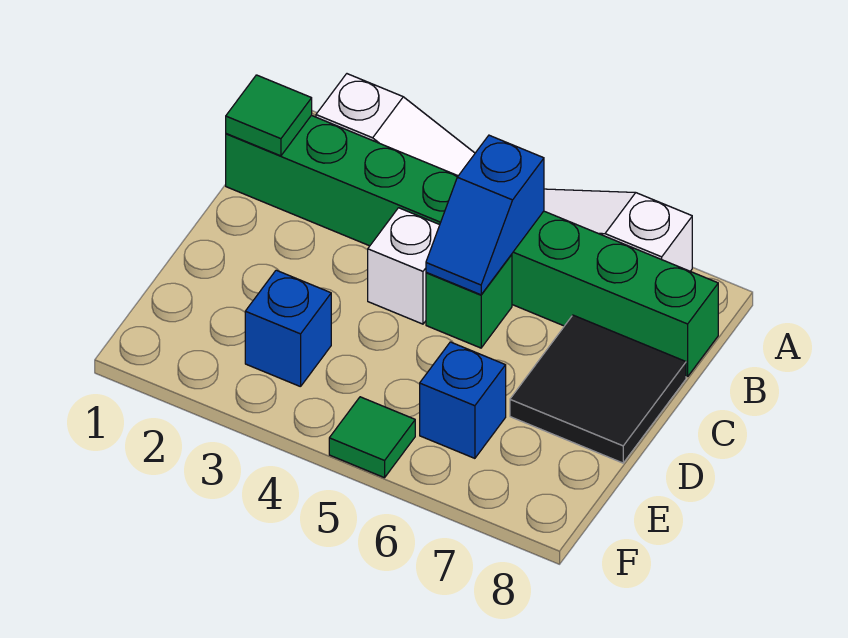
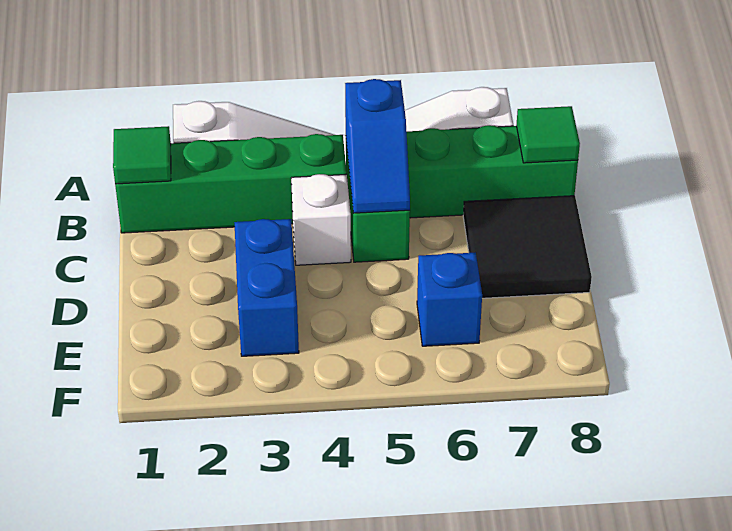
blue 1x1 brick [245,270,331,387] -> blue 1x2 brick [234,219,299,356]
green 1x1 tile [329,397,415,478] -> green 1x1 tile moved to [516,106,580,163]

